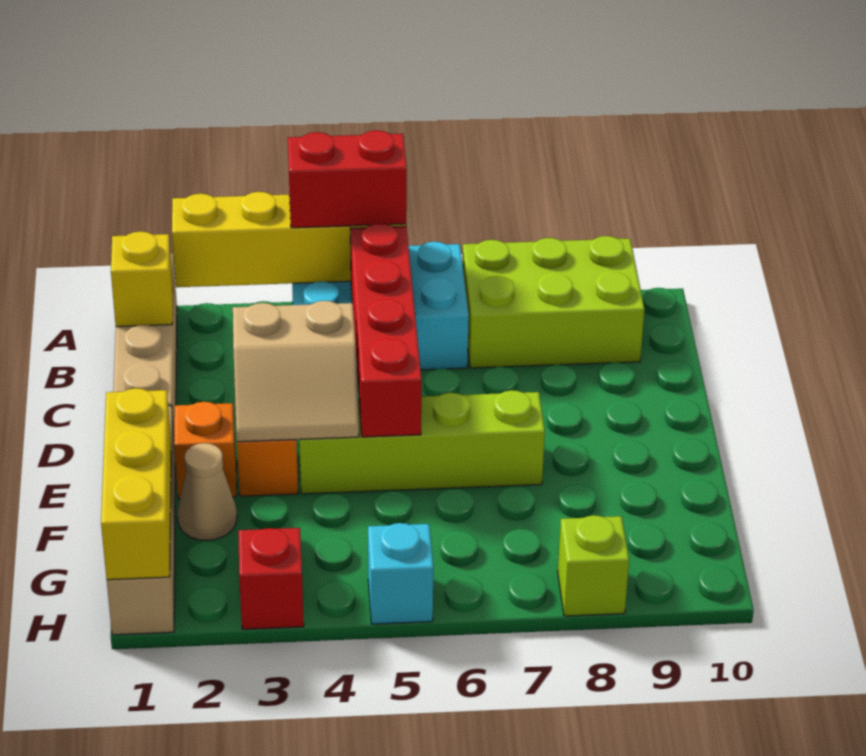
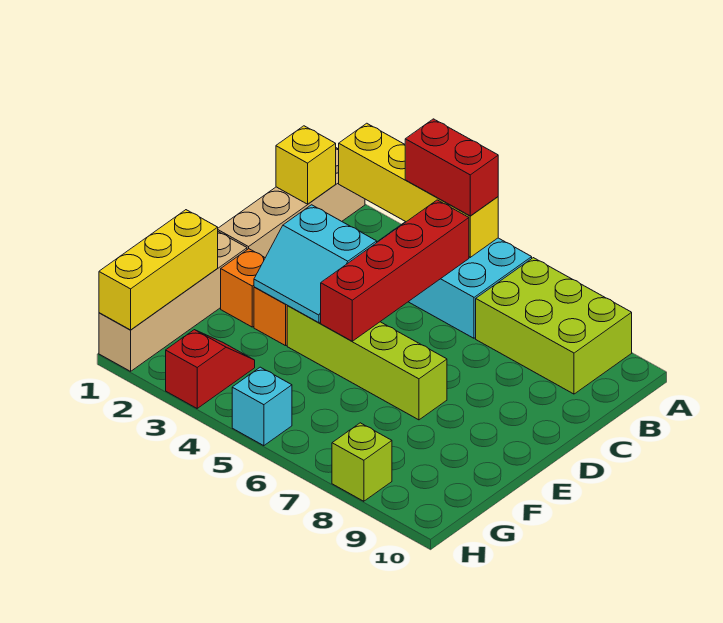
tan 2x2 slope [233,301,359,442] -> cyan 2x2 slope [254,205,377,323]
tan 1x1 cone [177,443,237,540] -> none

